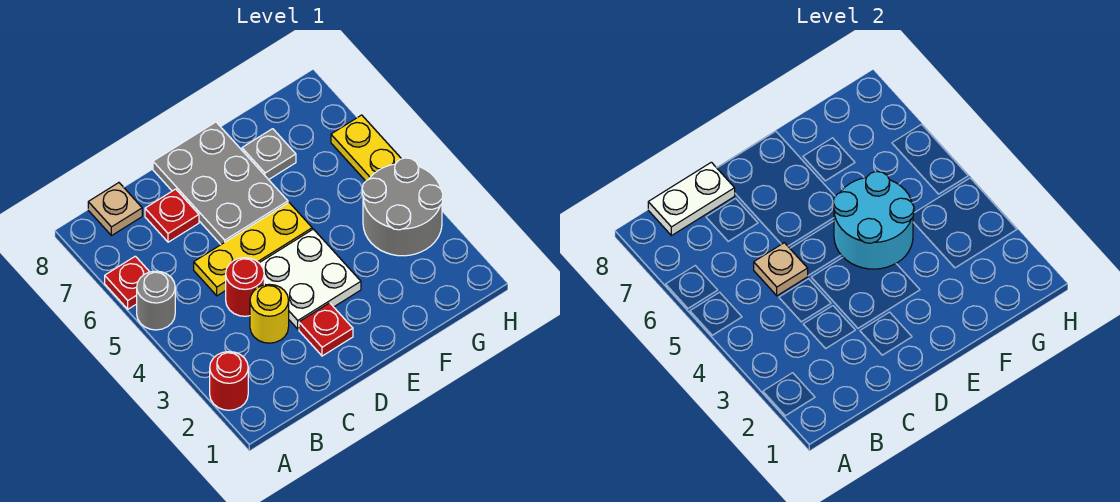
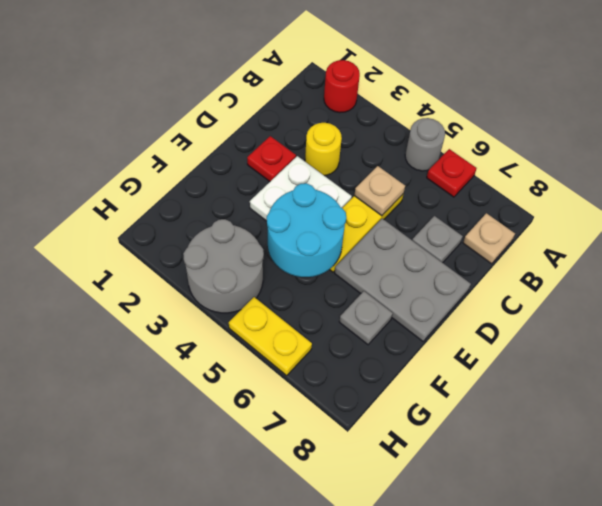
white 1x2 plate [648,162,735,236] -> none
red 1x1 round brick [226,258,264,316] -> none
red 1x1 plate [145,189,199,242] -> grey 1x1 plate [412,216,463,263]

